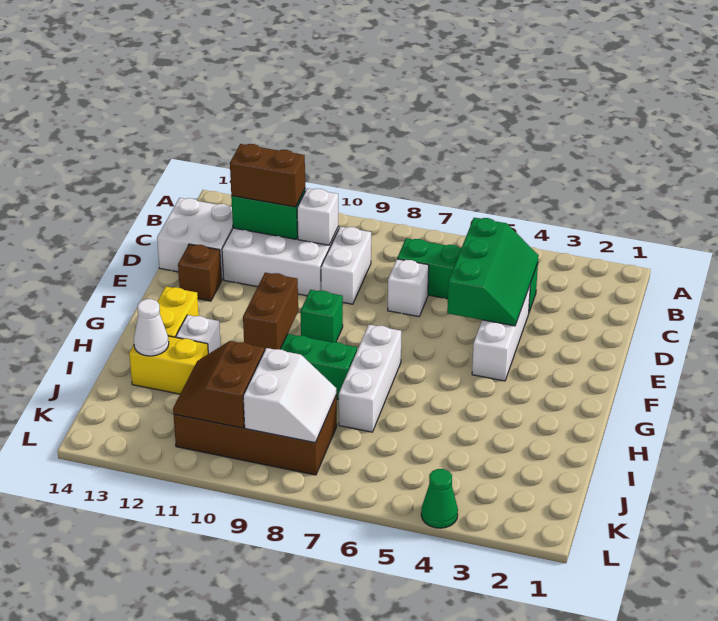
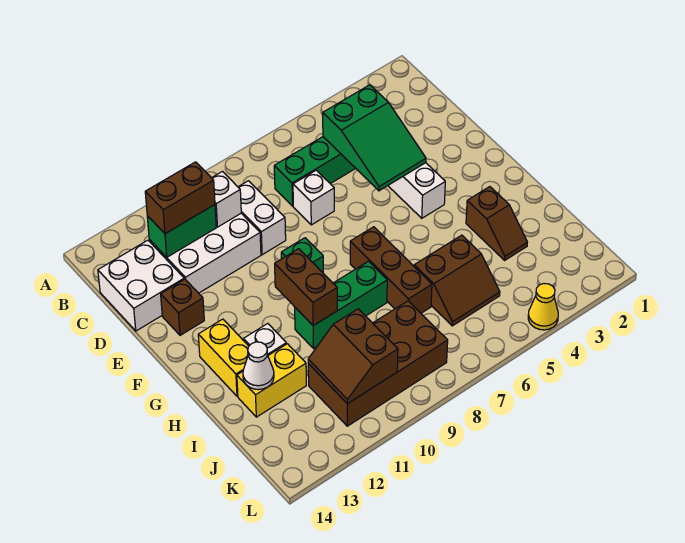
green 2x3 slope [447,218,539,326] -> green 2x3 slope turned to [323,85,426,191]
white 1x3 brick [339,325,401,432] -> brown 1x3 brick [350,227,432,313]
none -> brown 1x2 slope [466,187,527,260]
none -> brown 2x2 slope [414,235,500,326]
white 2x2 slope [243,348,336,443] -> none
green 1x1 cone [421,469,458,528] -> yellow 1x1 cone [528,284,558,330]

